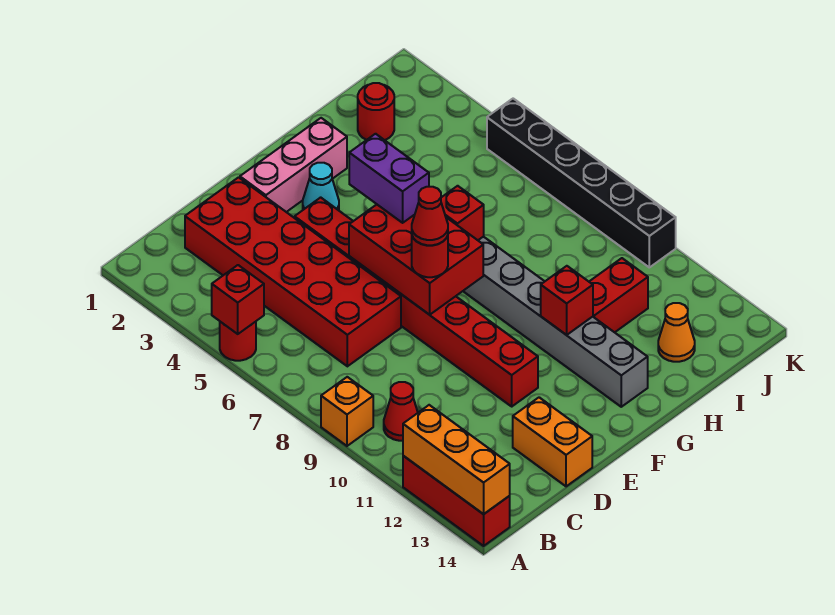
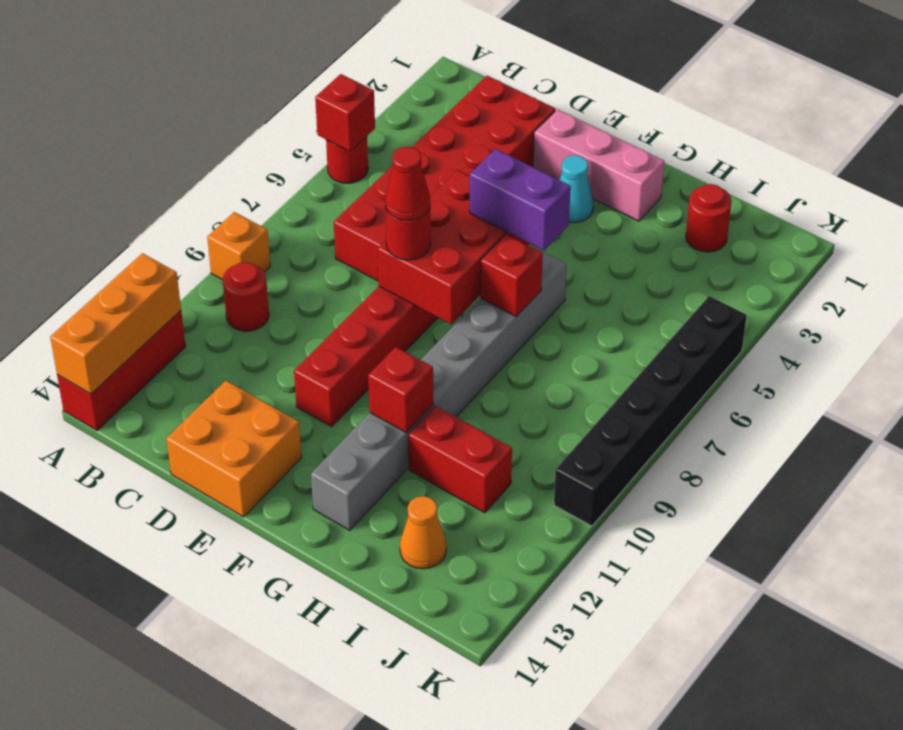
red 1x1 cone [384,382,418,441] -> red 1x1 round brick [223,262,269,331]
orange 1x2 brick [513,397,592,486] -> orange 2x2 brick [166,381,302,517]
purple 1x2 brick [349,134,429,223] -> purple 1x2 brick turned to [470,149,571,251]

